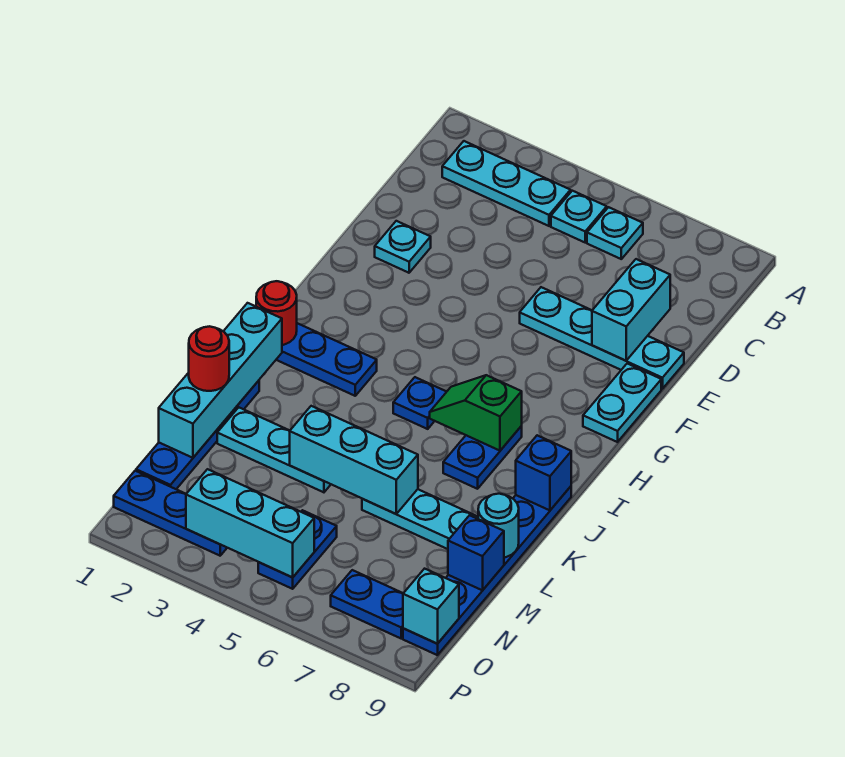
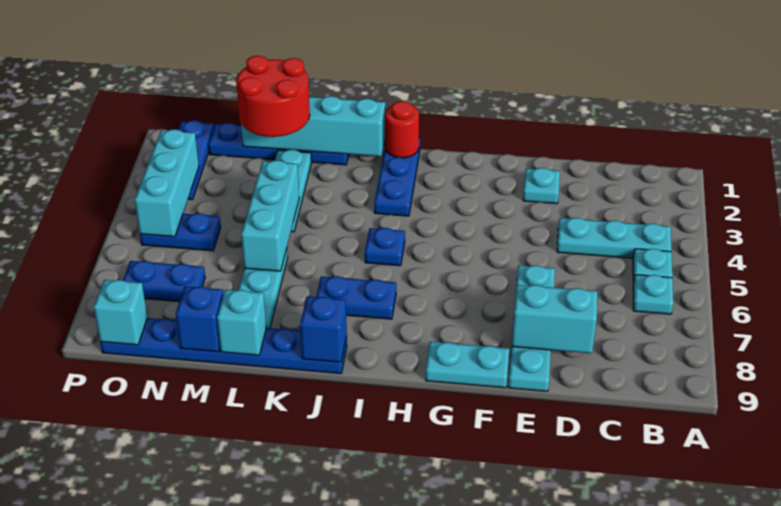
cyan 1x3 plate [442,141,571,226] -> cyan 1x3 plate turned to [557,218,671,258]
green 1x2 slope [430,375,522,451] -> none
red 1x1 round brick [189,326,229,391] -> red 2x2 round brick [236,56,310,137]
cyan 1x1 round brick [478,494,519,557] -> cyan 1x1 brick [217,290,266,355]
blue 1x2 plate [331,570,403,638] -> blue 1x2 plate turned to [123,261,205,302]

